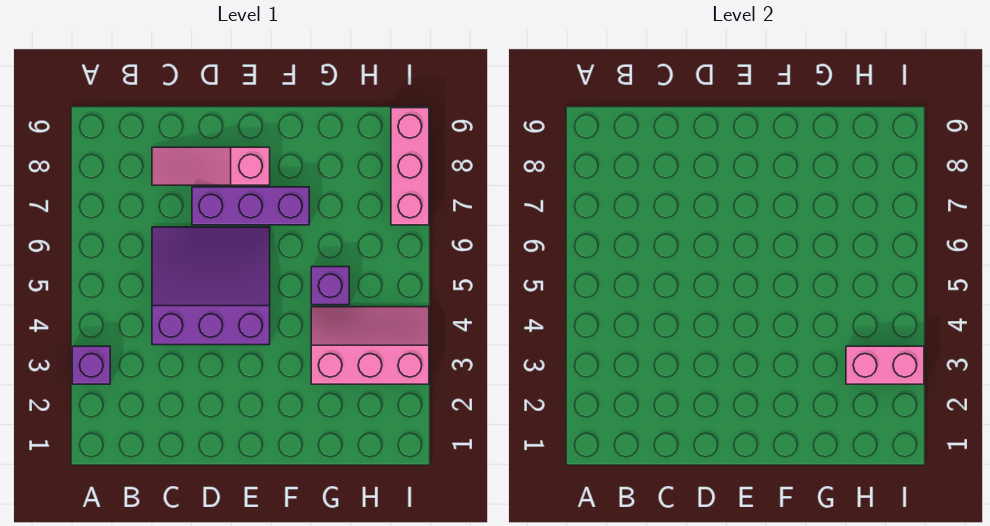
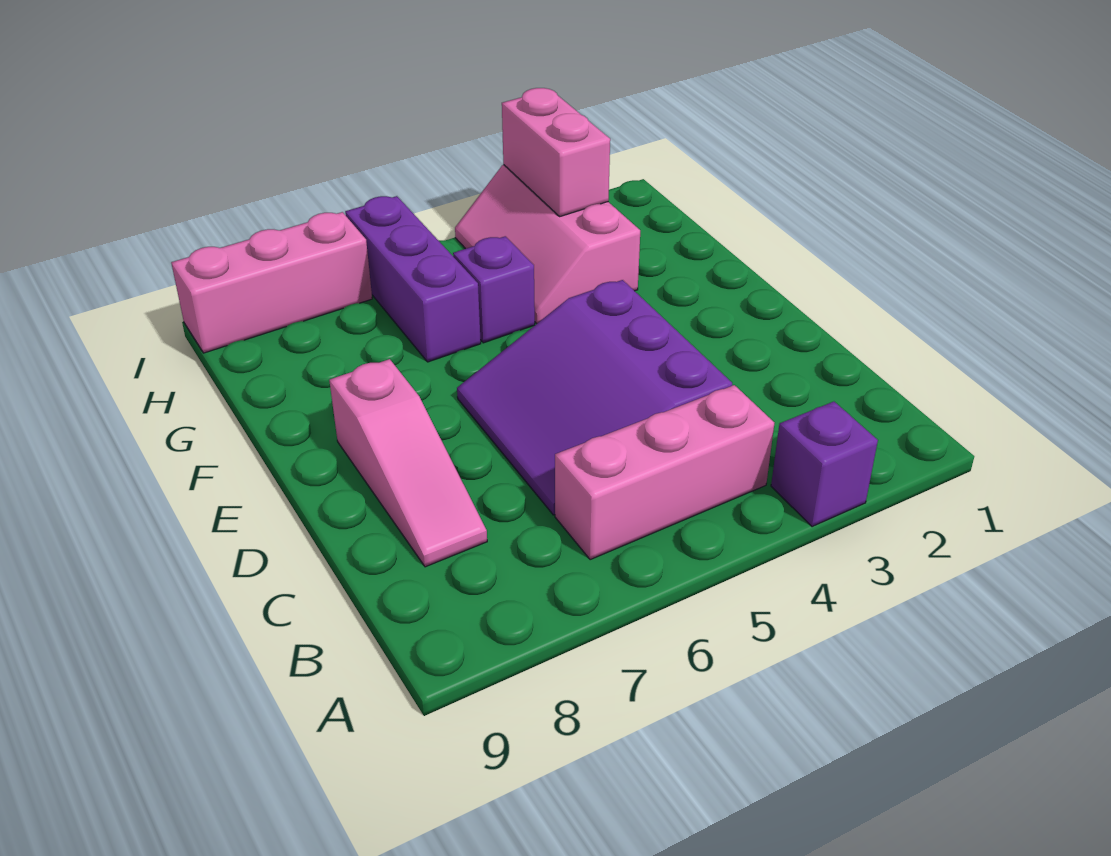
none -> pink 1x3 brick [555,385,774,560]
purple 1x3 brick [192,187,309,225] -> purple 1x3 brick moved to [345,196,481,362]

